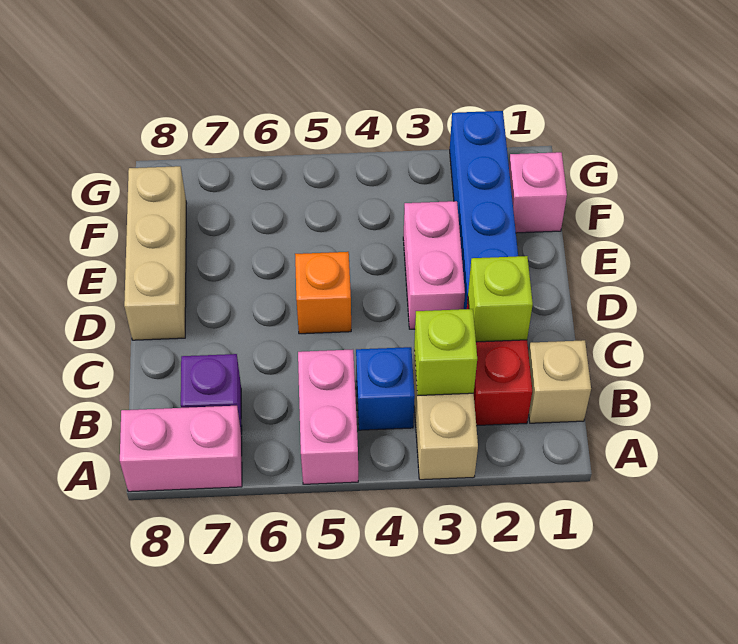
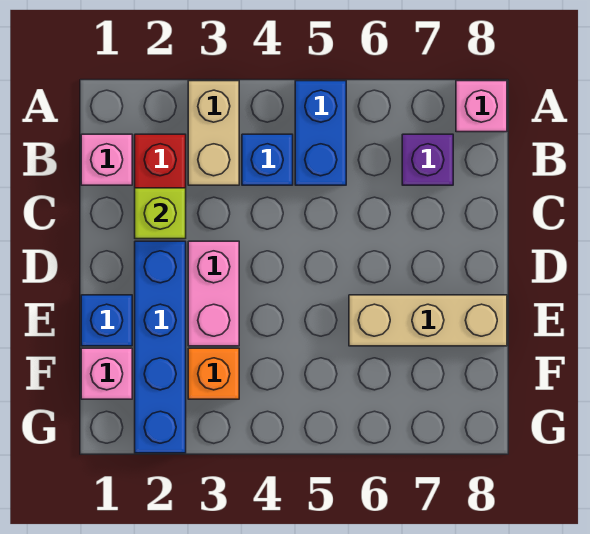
pink 1x2 brick [298,350,358,484] -> blue 1x2 brick [295,81,346,185]
pink 1x2 brick [120,406,242,492] -> pink 1x1 brick [456,81,507,132]
tan 1x1 brick [529,340,591,423] -> pink 1x1 brick [81,134,132,185]
lime 1x1 brick [414,309,477,396] -> none
orange 1x1 brick [295,252,351,334] -> orange 1x1 brick moved to [188,348,239,399]
tan 1x3 brick [124,166,187,340] -> tan 1x3 brick turned to [349,295,507,346]
none -> blue 1x1 brick [81,295,132,346]

